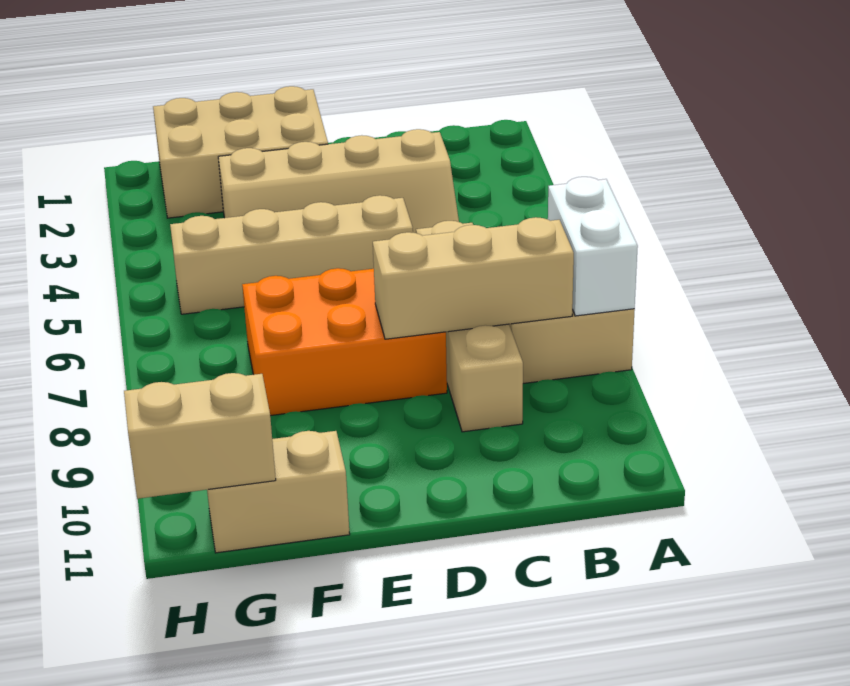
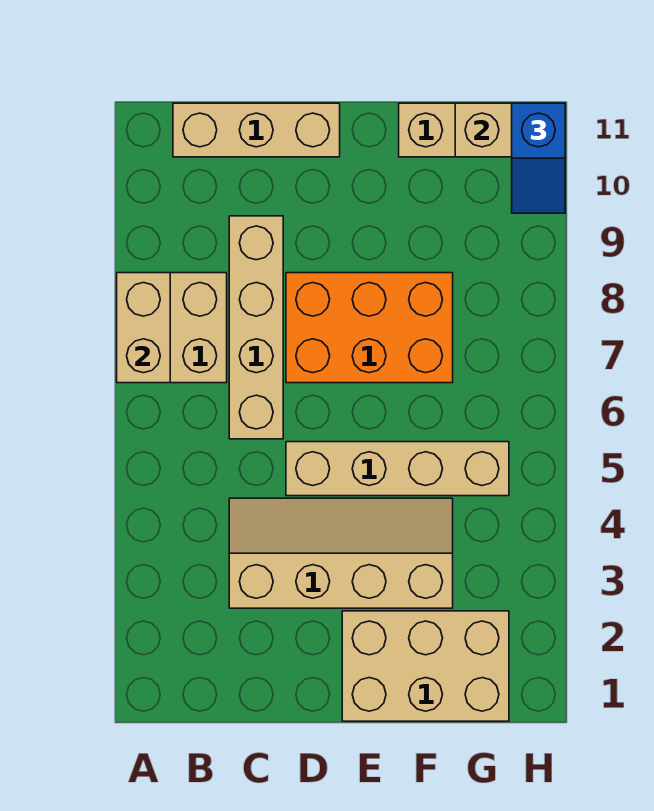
white 1x2 brick [548,177,638,316] -> tan 1x2 brick [117,273,170,383]
tan 1x3 brick [373,217,574,339] -> tan 1x3 brick moved to [173,103,340,157]
none -> blue 1x2 slope [512,103,565,213]

